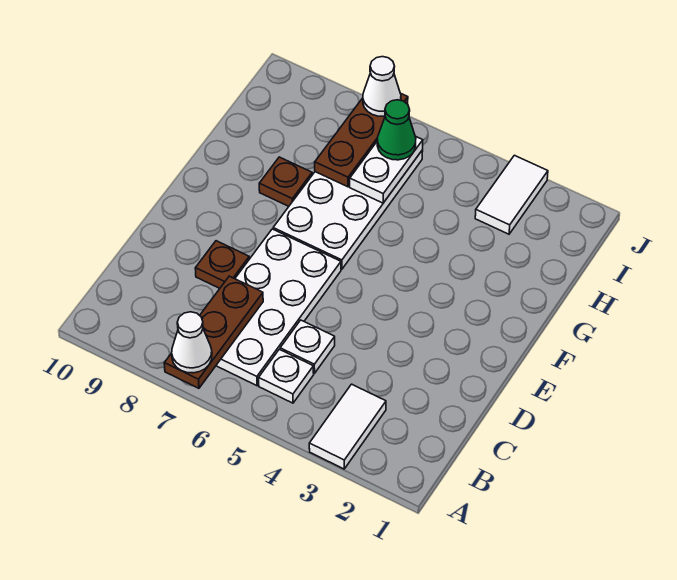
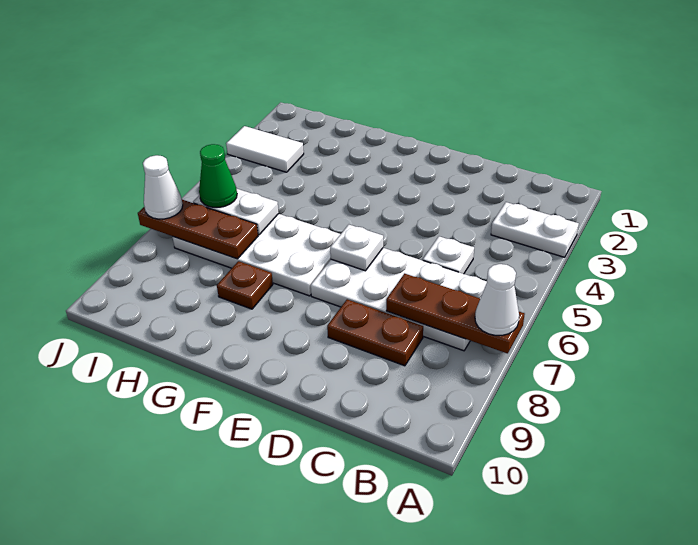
white 1x2 tile [309,384,386,469] -> white 1x2 plate [491,202,579,257]
white 1x1 plate [259,349,314,403] -> white 1x1 plate moved to [330,225,383,271]
brown 1x1 plate [195,241,249,288] -> brown 1x2 plate [327,299,423,366]

